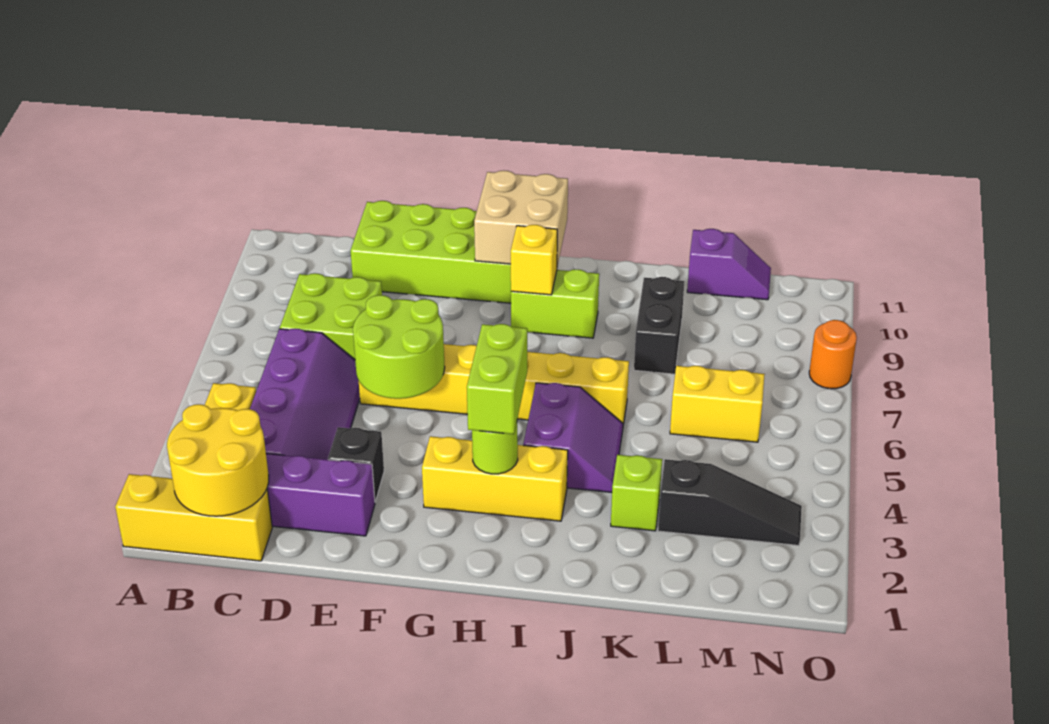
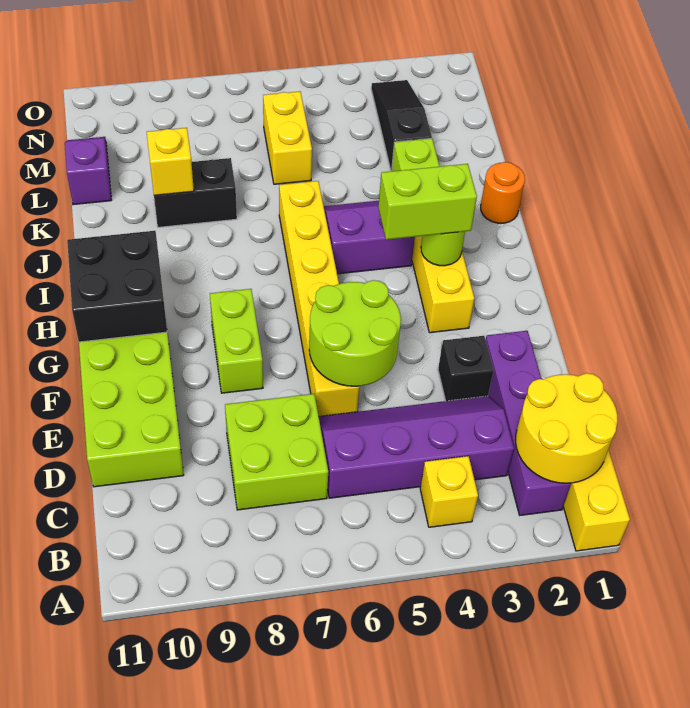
tan 2x2 brick [474,170,568,266] -> black 2x2 brick [67,231,167,342]
lime 1x2 brick [511,269,599,338] -> lime 1x2 brick moved to [210,289,263,393]
yellow 1x1 brick [511,225,557,295] -> yellow 1x1 brick moved to [147,128,194,195]
orange 1x1 round brick [809,320,857,389] -> orange 1x1 round brick moved to [481,162,525,223]

